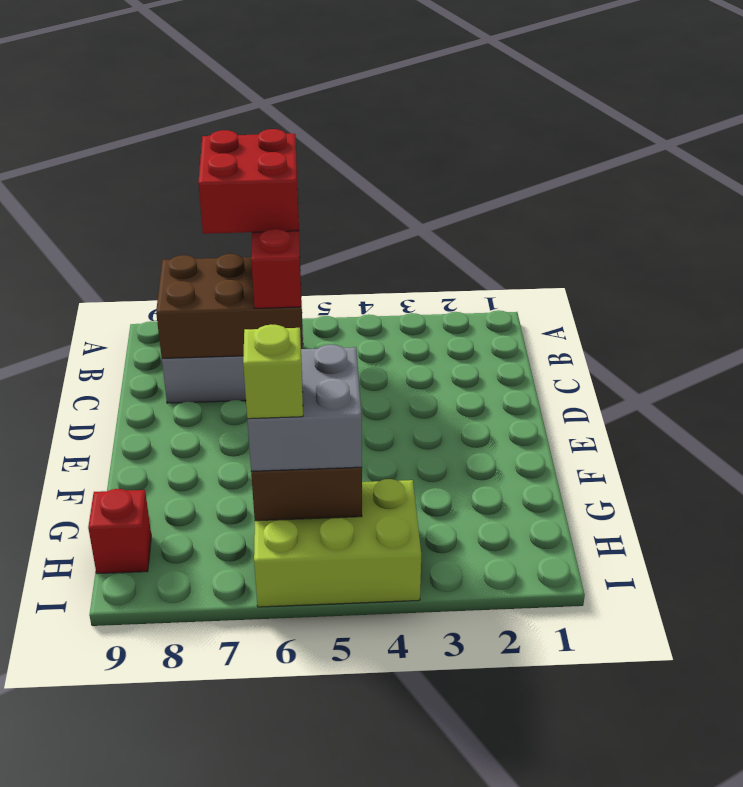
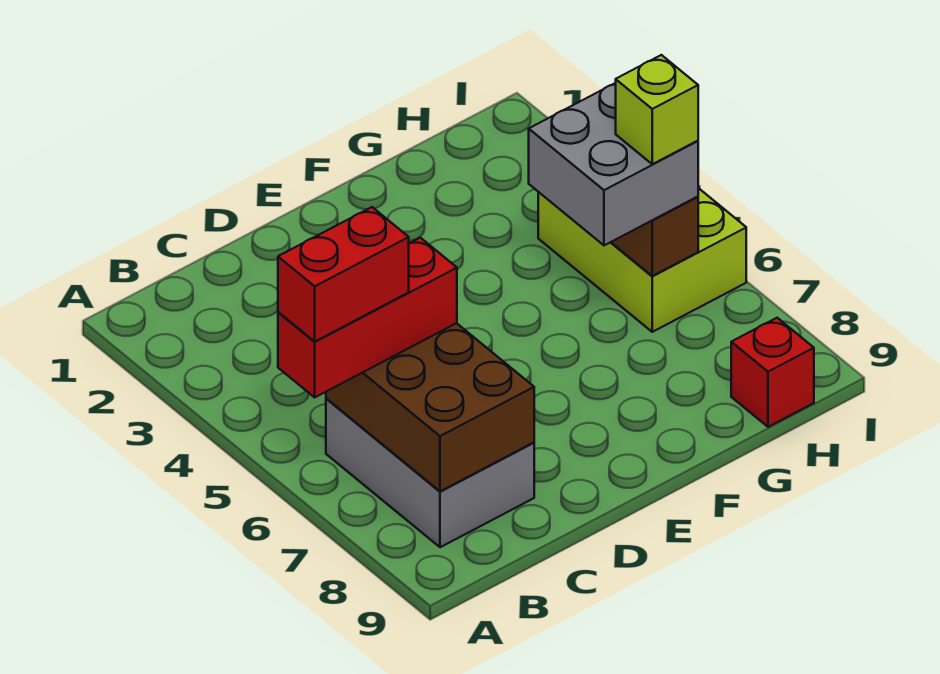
red 2x2 brick [198,129,299,234] -> red 1x2 brick [278,207,409,341]

